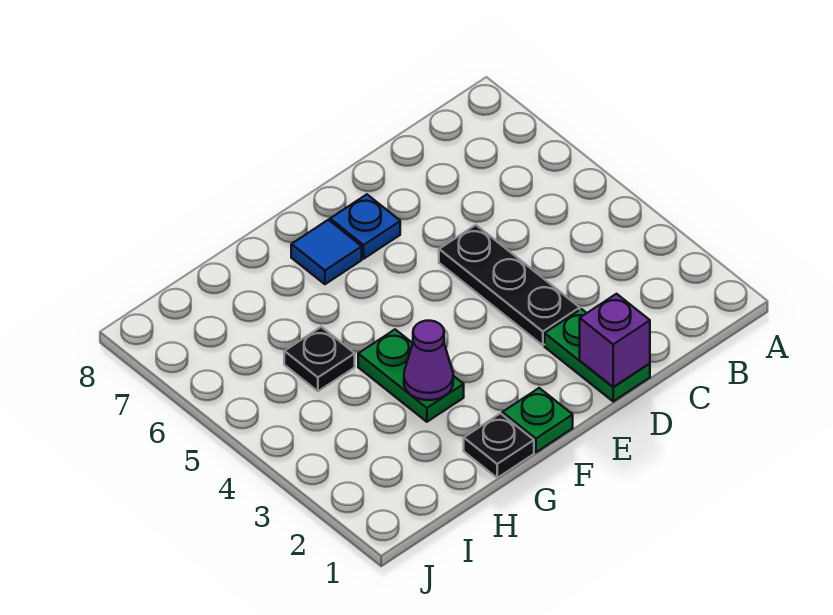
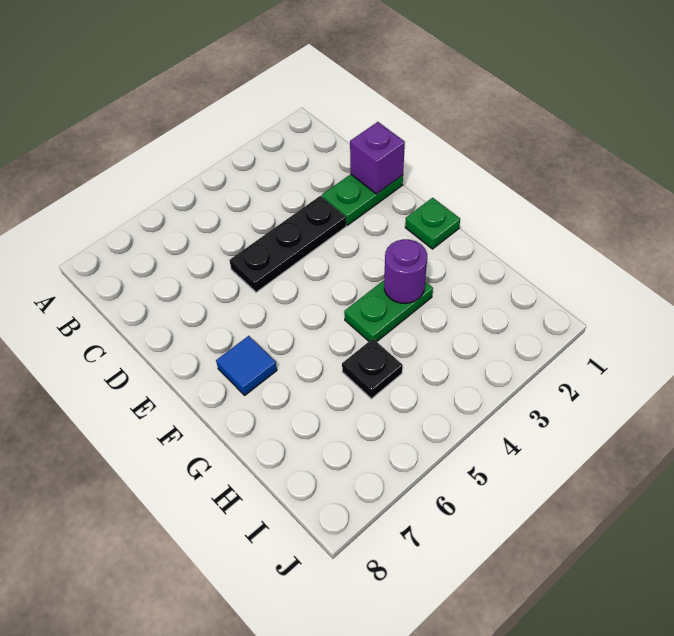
blue 1x1 plate [330,194,400,259] -> none
black 1x1 plate [464,413,534,478] -> none
purple 1x1 cone [404,321,453,400] -> purple 1x1 round brick [384,239,427,303]

